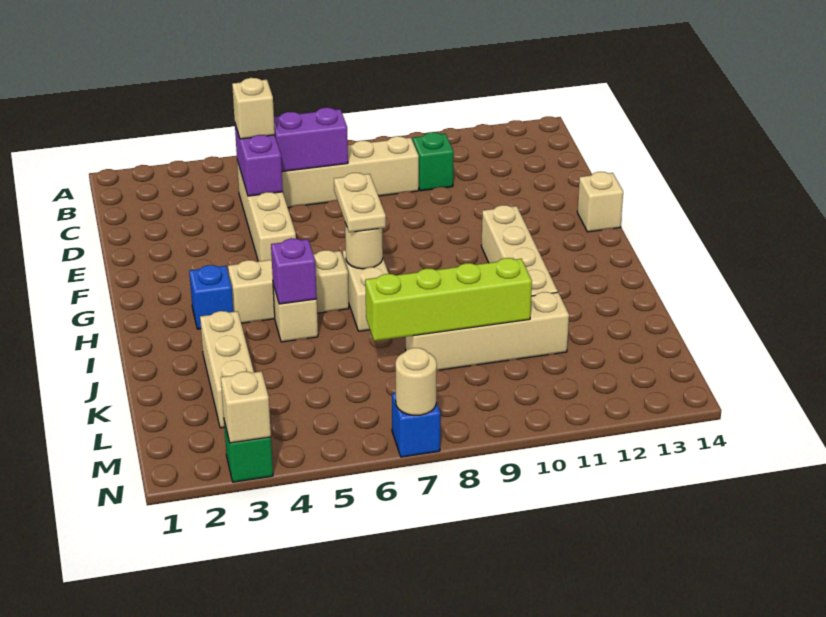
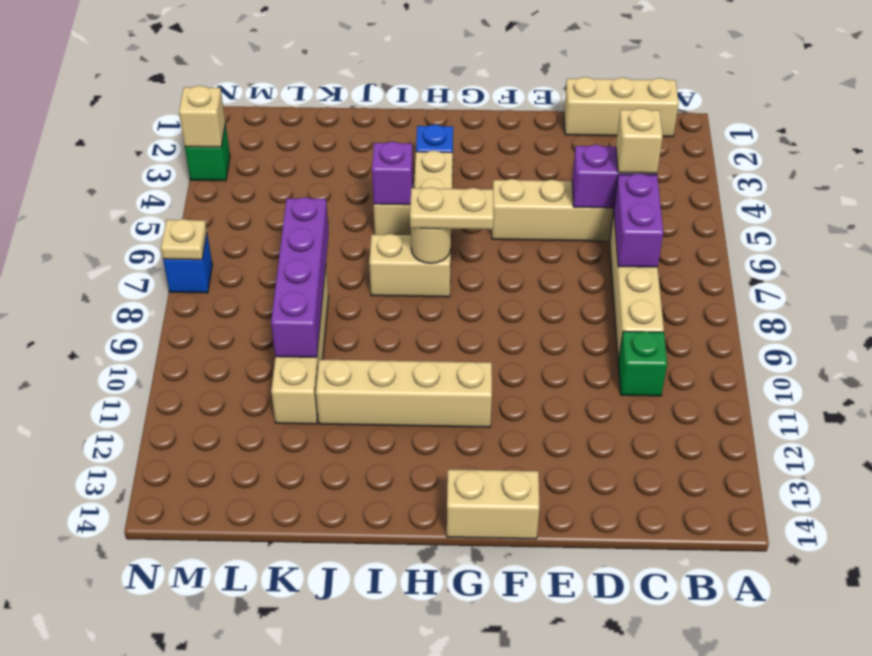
tan 1x1 brick [577,172,623,232] -> tan 1x2 brick [447,470,540,539]
tan 1x3 brick [200,311,254,428] -> tan 1x3 brick moved to [564,77,679,137]
lime 1x4 brick [365,258,532,341] -> purple 1x4 brick [271,197,329,357]
tan 1x1 round brick [396,348,437,416] -> tan 1x1 plate [161,219,207,260]

